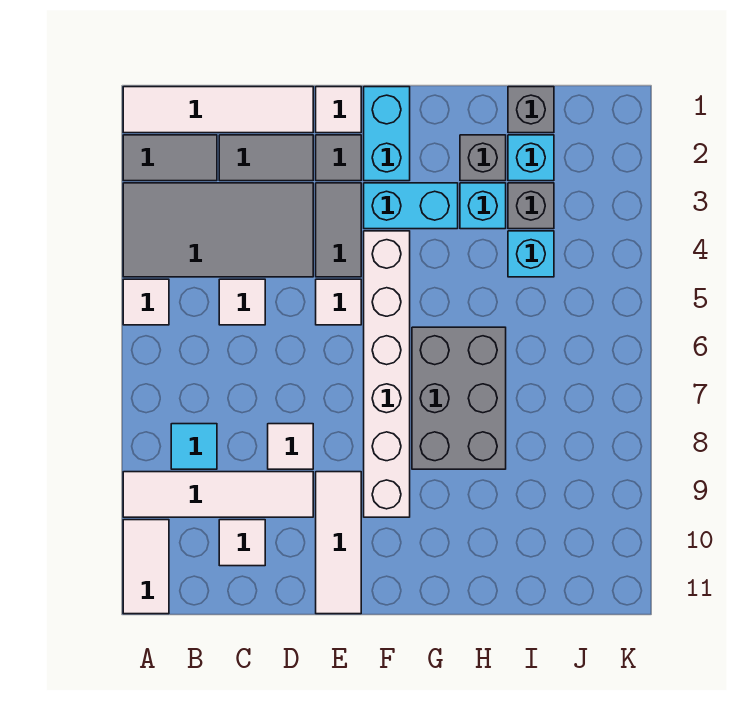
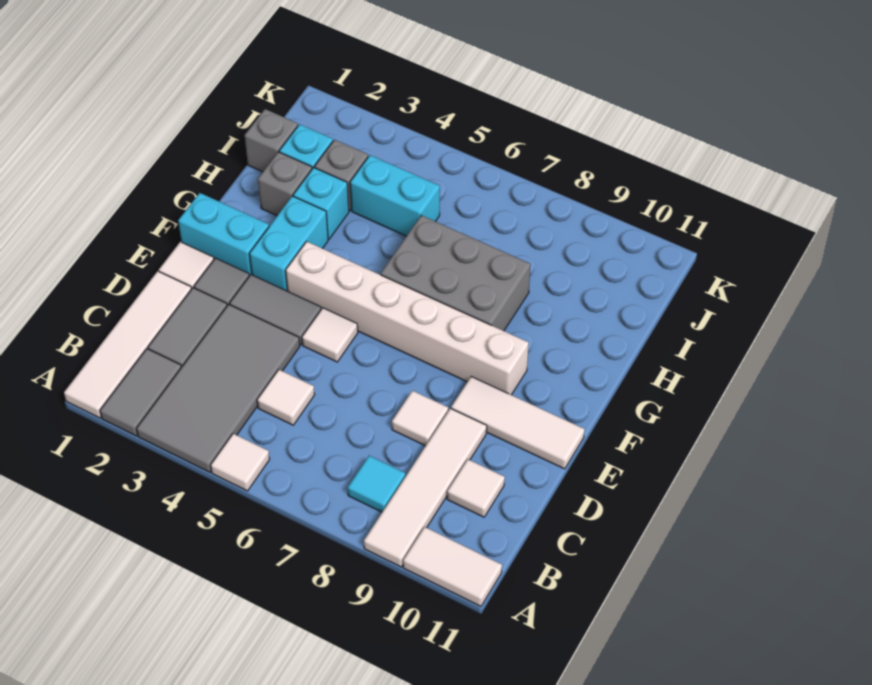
cyan 1x1 brick [508,231,554,277] -> cyan 1x2 brick [350,155,440,236]

